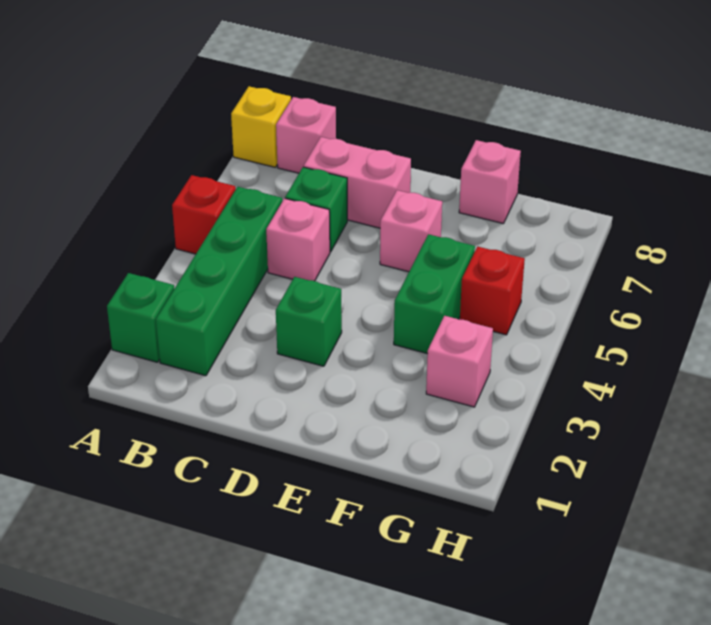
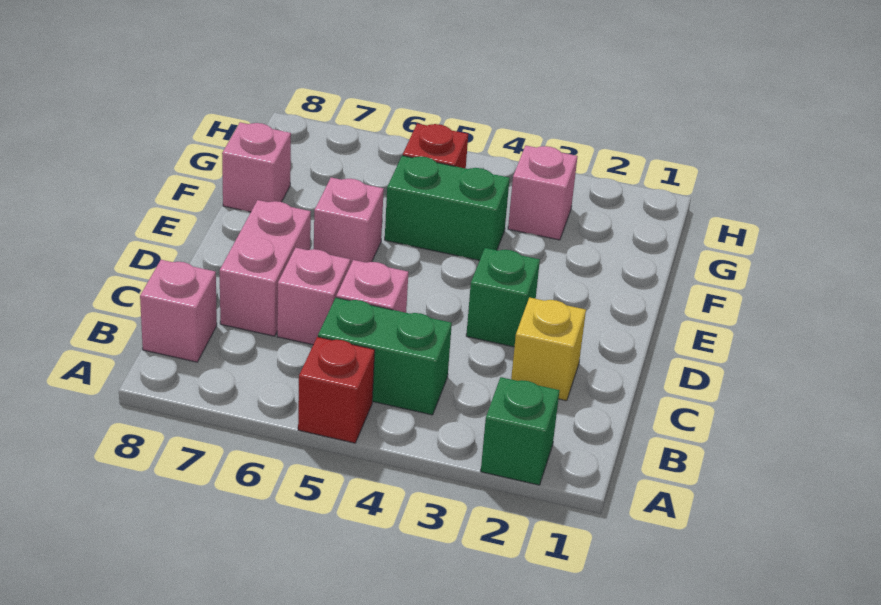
yellow 1x1 brick [231,86,291,167] -> yellow 1x1 brick moved to [511,297,586,401]
green 1x4 brick [156,187,282,376] -> green 1x2 brick [318,298,452,415]
green 1x1 brick [285,167,347,252] -> pink 1x1 brick [277,248,350,345]

